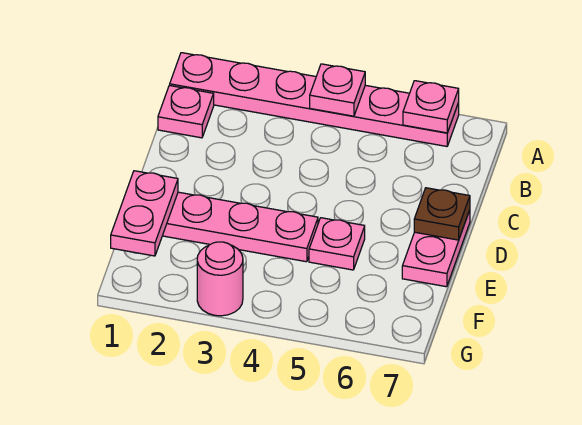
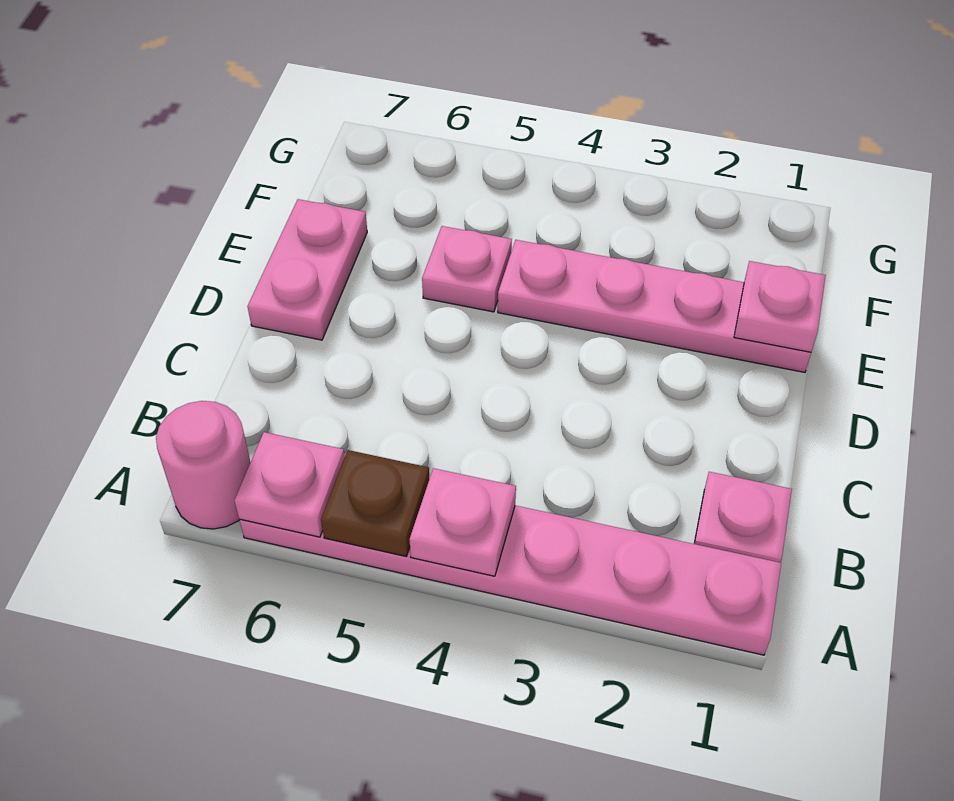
brown 1x1 plate [414,188,470,240] -> brown 1x1 plate moved to [321,450,429,556]
pink 1x2 plate [111,171,178,256] -> pink 1x1 plate [734,261,826,352]
pink 1x1 round brick [197,242,243,316] -> pink 1x1 round brick moved to [156,401,251,529]

